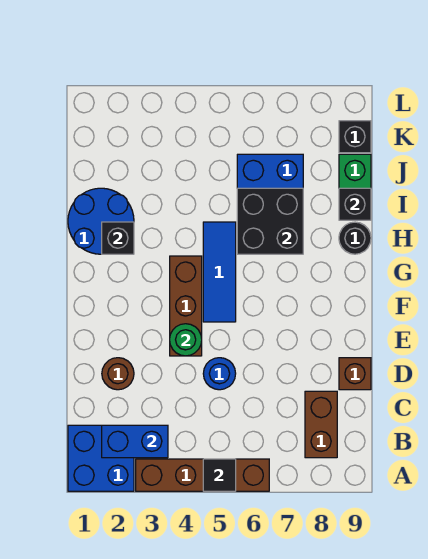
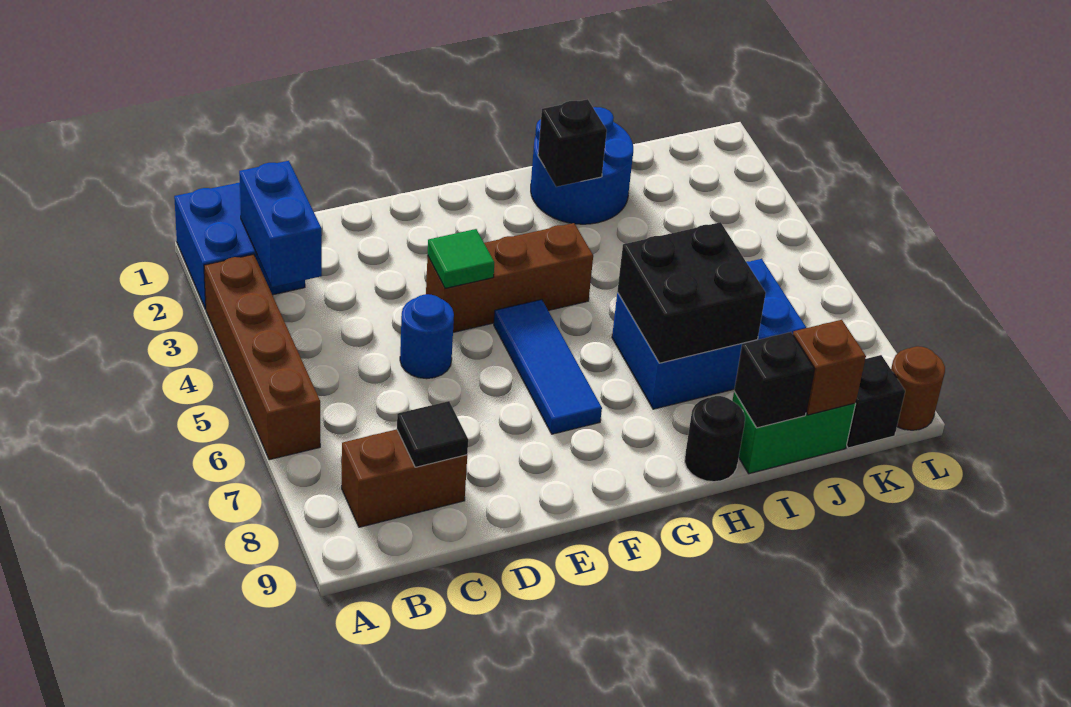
black 1x1 tile [203,459,236,491] -> black 1x1 tile moved to [397,401,468,467]
brown 1x1 round brick [102,358,134,390] -> brown 1x1 round brick moved to [891,346,945,430]
brown 1x1 brick [339,358,371,390] -> brown 1x1 brick moved to [793,320,866,415]
green 1x1 round brick [170,324,202,356] -> green 1x1 tile [428,229,495,288]
blue 1x3 tile [203,222,236,322] -> blue 1x3 tile turned to [494,300,602,434]

